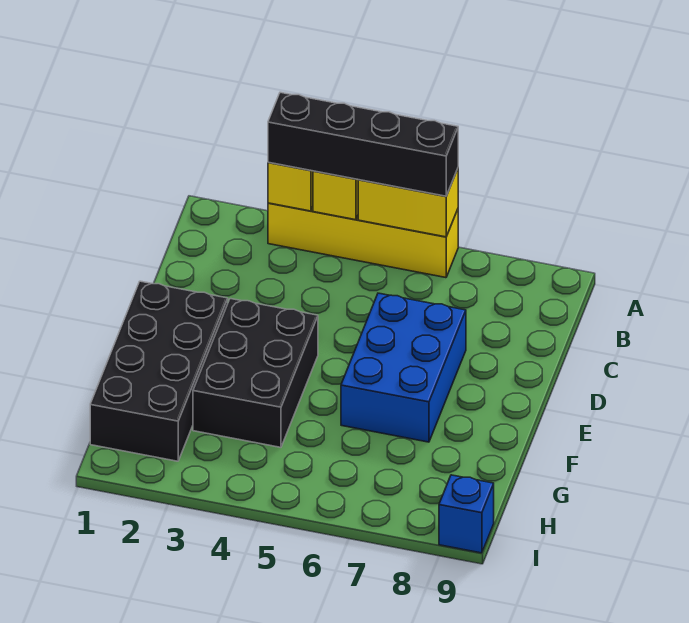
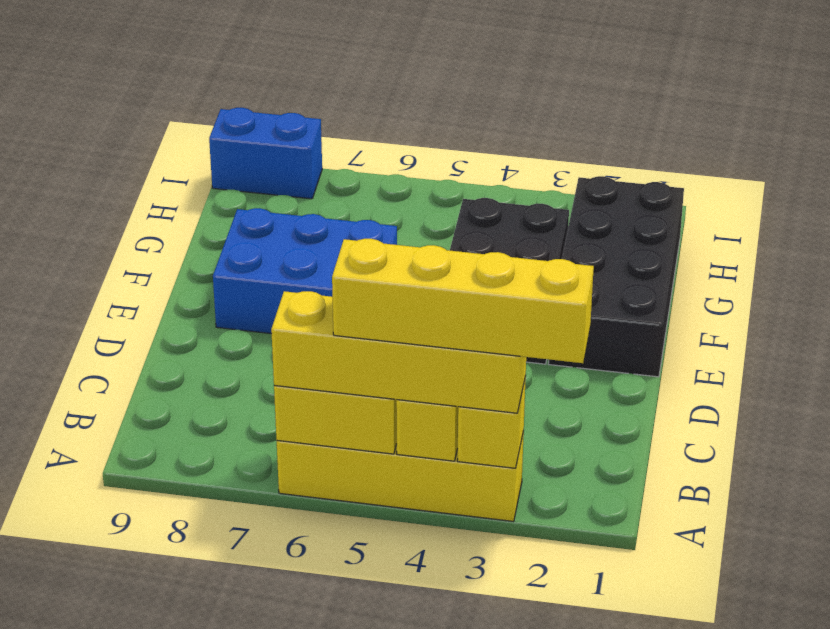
none -> yellow 1x4 brick [332,239,594,363]
black 1x4 brick [268,92,458,196] -> yellow 1x4 brick [271,291,526,413]
blue 2x3 brick [341,293,466,442] -> blue 2x3 brick turned to [213,208,397,334]
blue 1x1 brick [439,475,494,553] -> blue 1x2 brick [209,108,322,199]

